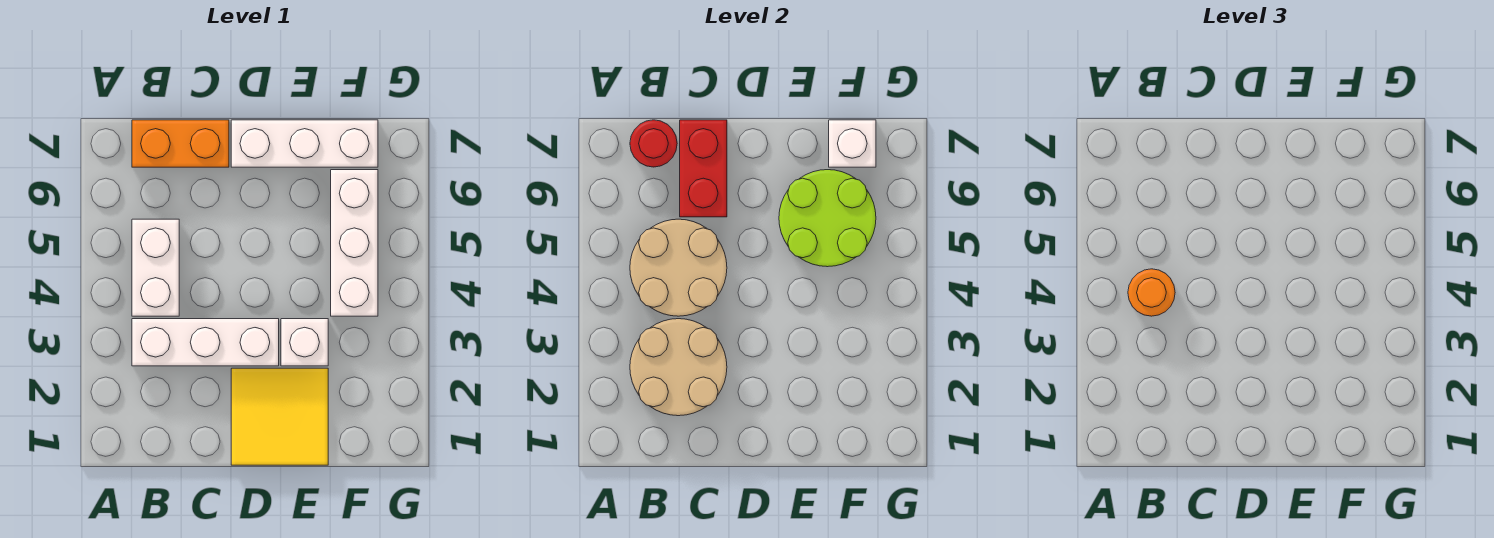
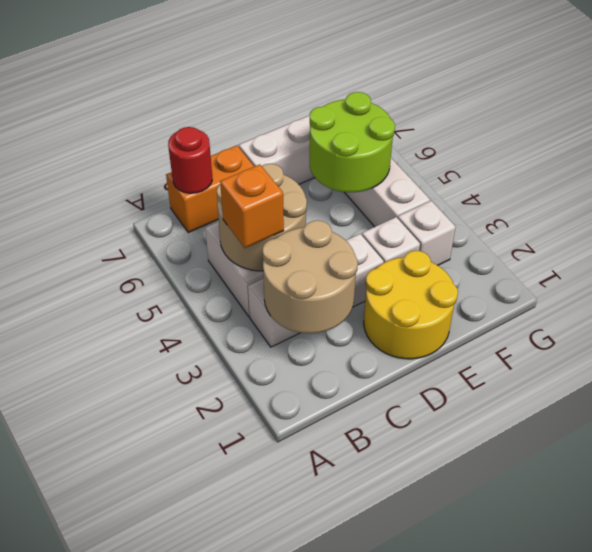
orange 1x1 round brick [1128,269,1175,316] -> orange 1x1 brick [220,164,284,248]
red 1x2 brick [680,120,727,217] -> none
yellow 2x2 tile [231,368,328,465] -> yellow 2x2 round brick [364,251,458,359]
white 1x1 brick [829,120,876,167] -> white 1x1 brick moved to [398,201,456,265]

